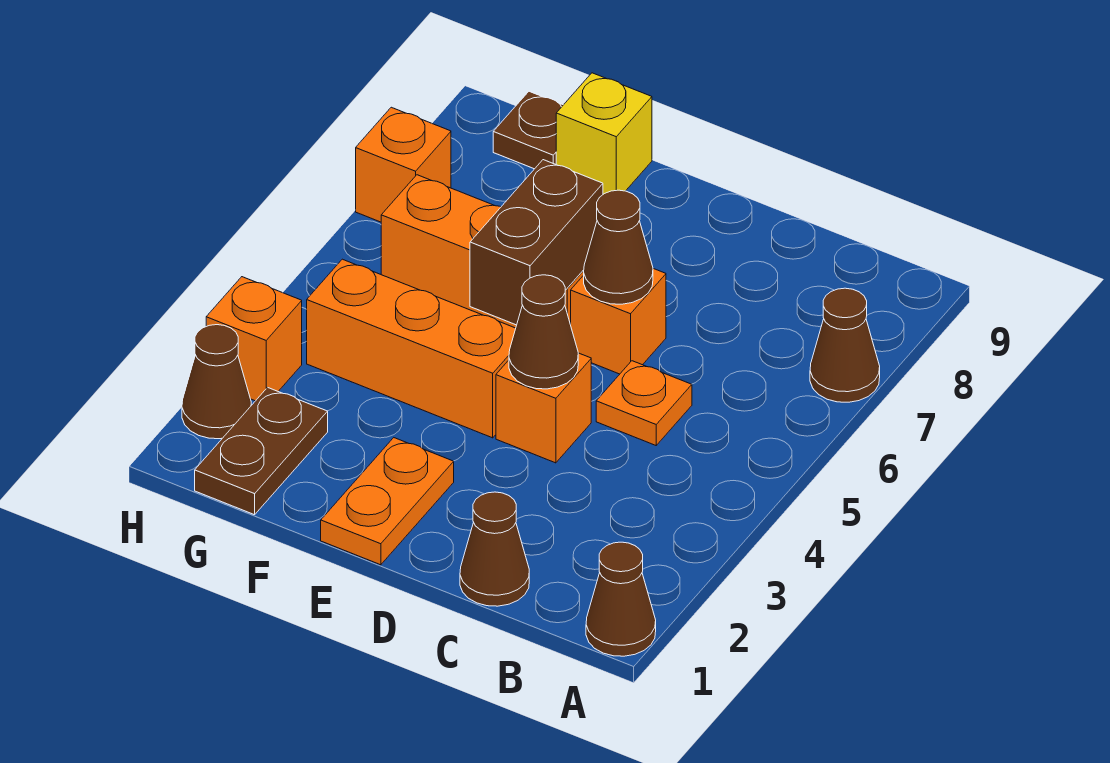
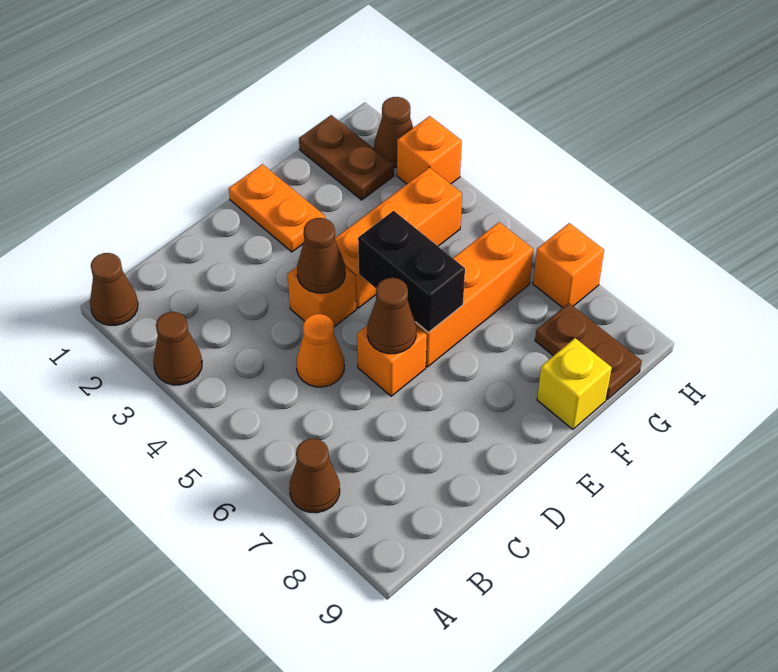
brown 1x1 cone [460,492,529,606] -> brown 1x1 cone moved to [153,312,202,385]
orange 1x1 plate [596,361,692,445] -> orange 1x1 cone [296,314,344,387]
brown 1x2 brick [470,160,603,325] -> black 1x2 brick [358,211,465,333]
brown 1x1 plate [493,91,563,169] -> brown 1x2 plate [535,303,642,399]

